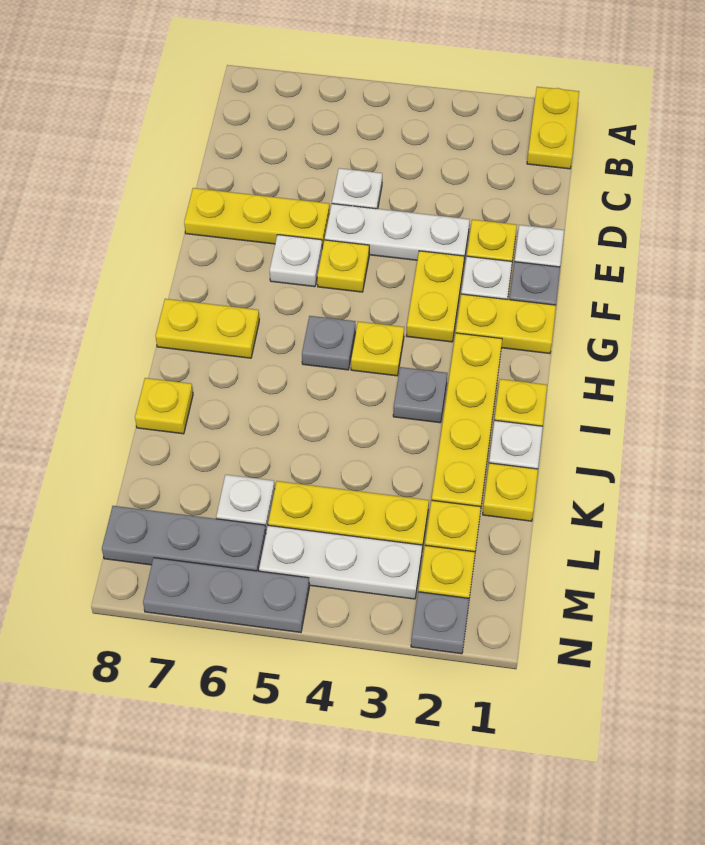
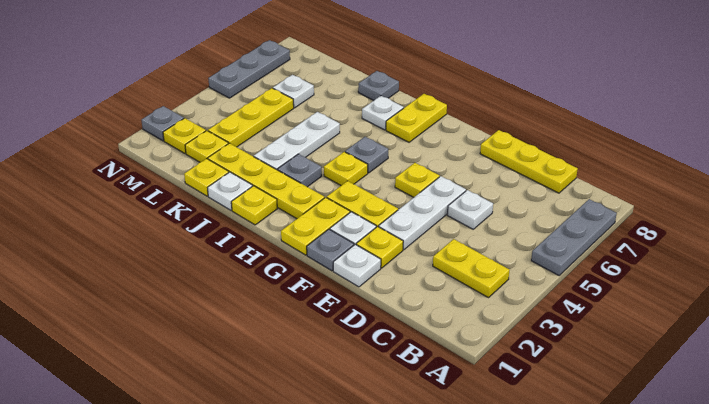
yellow 1x2 plate [527,87,579,169] -> yellow 1x2 plate moved to [433,239,509,298]
yellow 1x3 plate [184,188,329,249] -> yellow 1x3 plate turned to [480,130,578,193]
white 1x1 plate [270,235,322,287] -> white 1x1 plate moved to [362,96,404,130]
yellow 1x1 plate [135,378,193,434] -> grey 1x1 plate [358,71,399,101]
white 1x3 plate [259,525,422,599] -> white 1x3 plate moved to [254,112,340,170]
grey 1x3 plate [102,506,266,571] -> grey 1x3 plate moved to [531,199,617,275]

